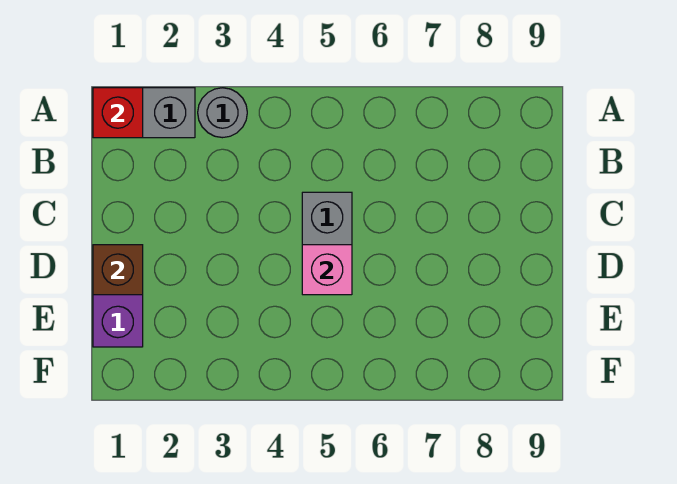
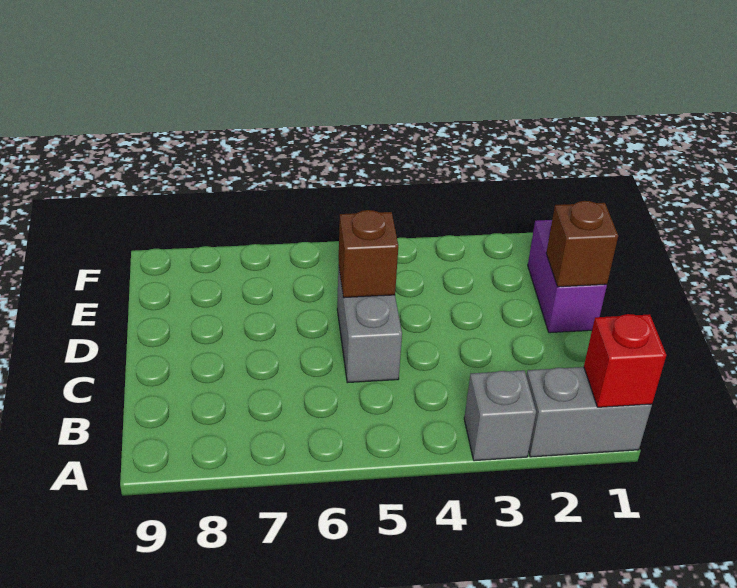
grey 1x1 round brick [198,88,247,138] -> grey 1x1 brick [464,370,536,461]
pink 1x1 brick [302,245,352,295] -> brown 1x1 brick [339,210,398,298]

